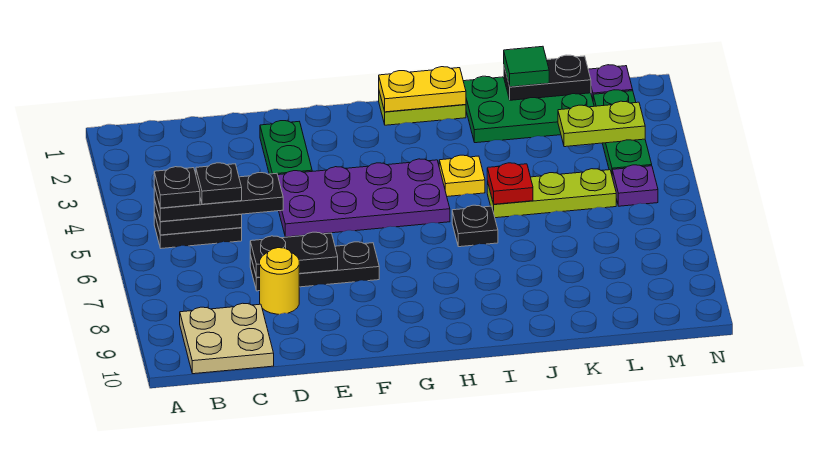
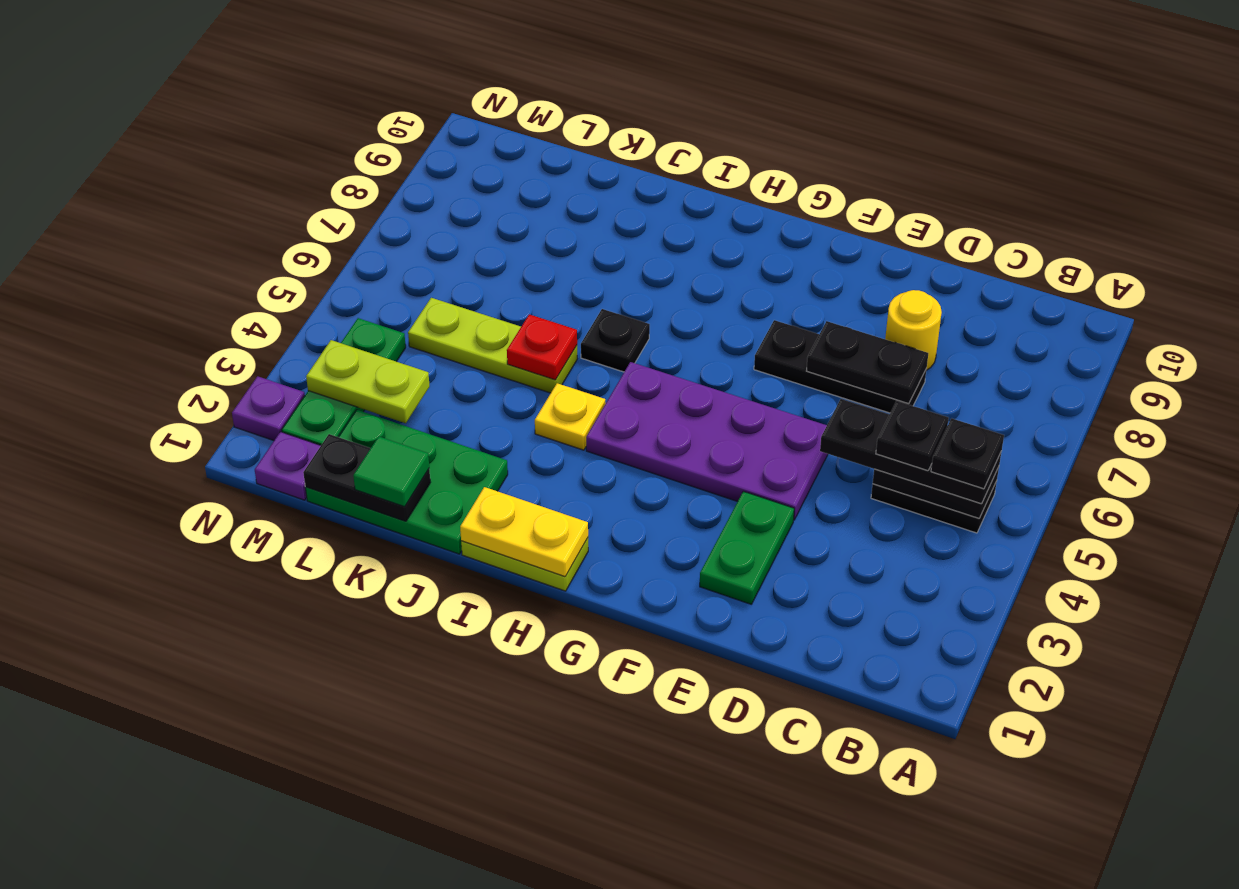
tan 2x2 plate [180,303,274,374] -> none
purple 1x1 plate [612,165,658,206] -> purple 1x1 plate moved to [232,376,305,441]

